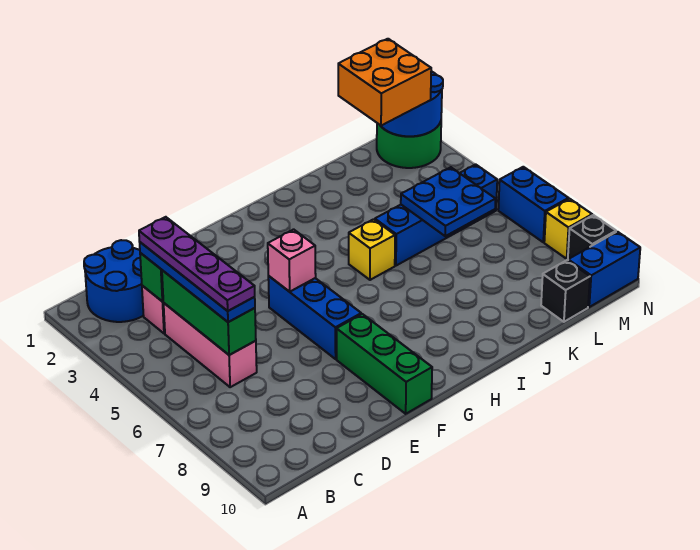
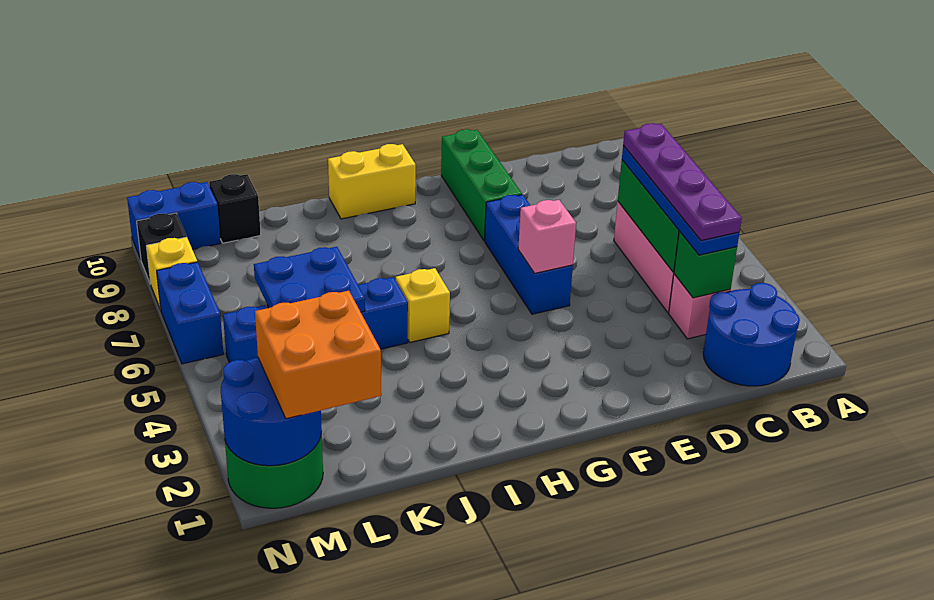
none -> yellow 1x2 brick [328,144,416,219]

